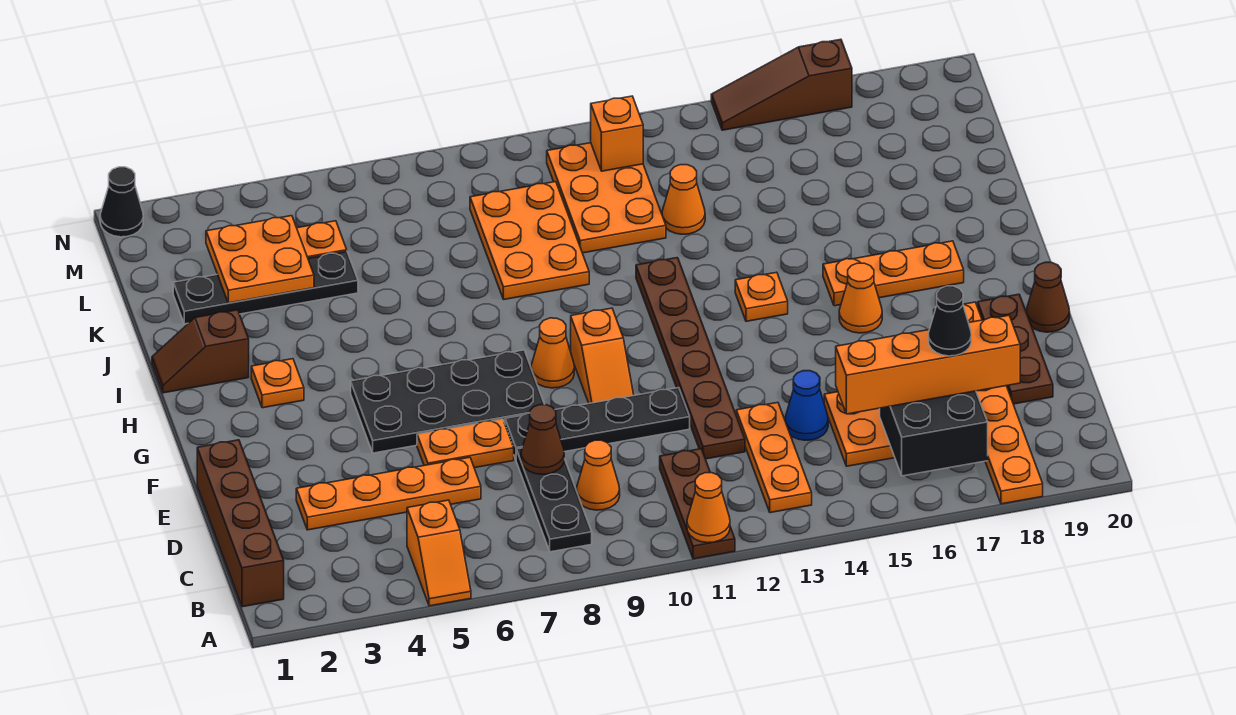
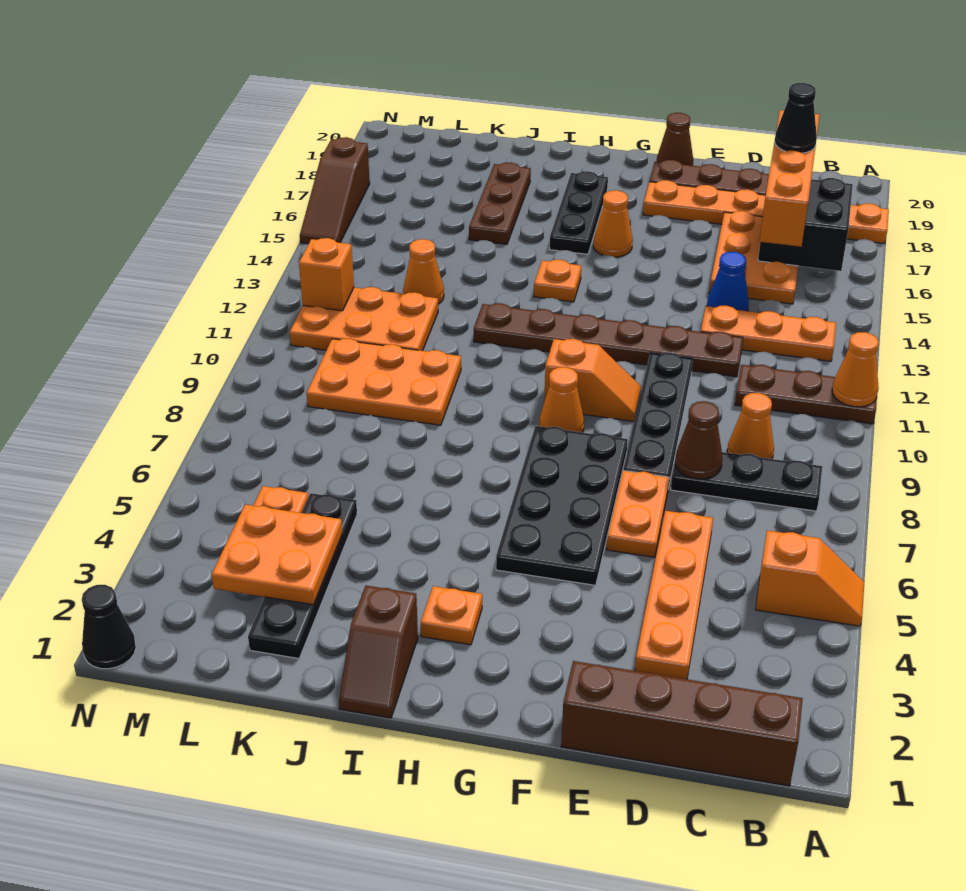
orange 1x3 plate [823,241,964,306] -> black 1x3 plate [550,171,608,254]
none -> brown 1x3 plate [469,162,531,244]

